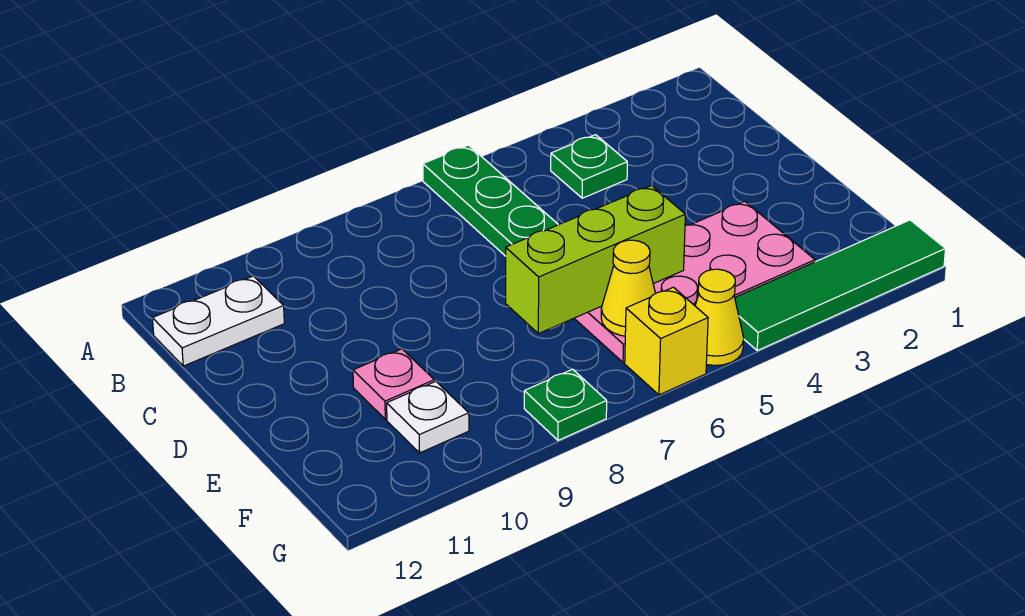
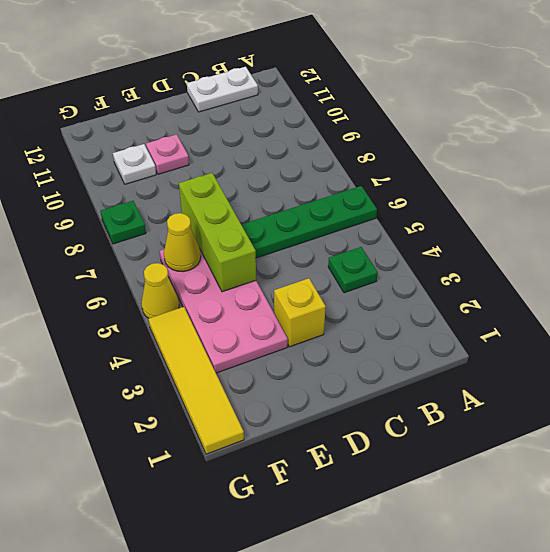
white 1x2 plate [152,276,284,366] -> white 1x2 plate turned to [187,67,258,112]
green 1x4 tile [735,220,946,351] -> yellow 1x4 tile [149,307,244,454]
yellow 1x1 brick [625,287,708,395] -> yellow 1x1 brick moved to [274,278,326,347]

